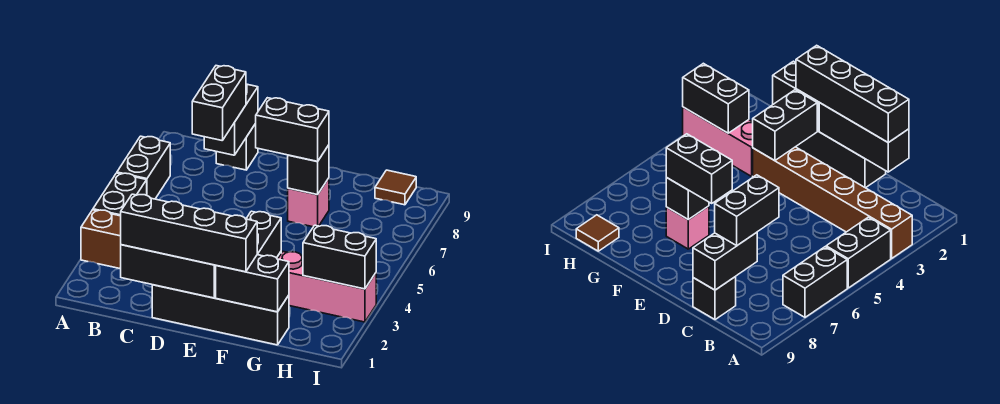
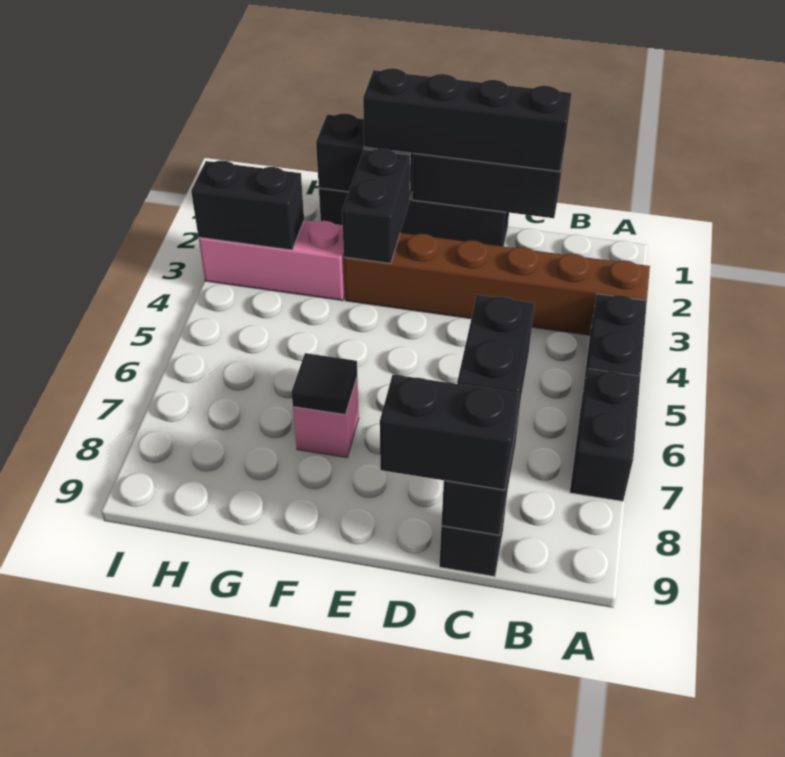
black 1x2 brick [255,98,329,161] -> black 1x2 brick moved to [380,375,519,490]
black 1x1 brick [288,145,329,195] -> black 1x1 tile [292,353,357,415]
brown 1x1 tile [375,170,416,205] -> none

